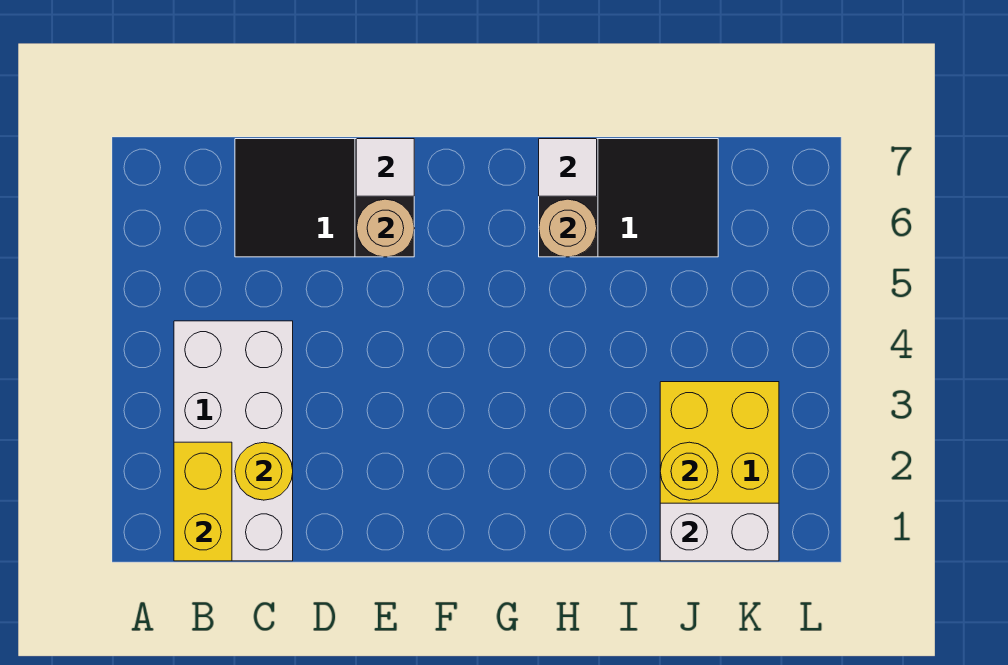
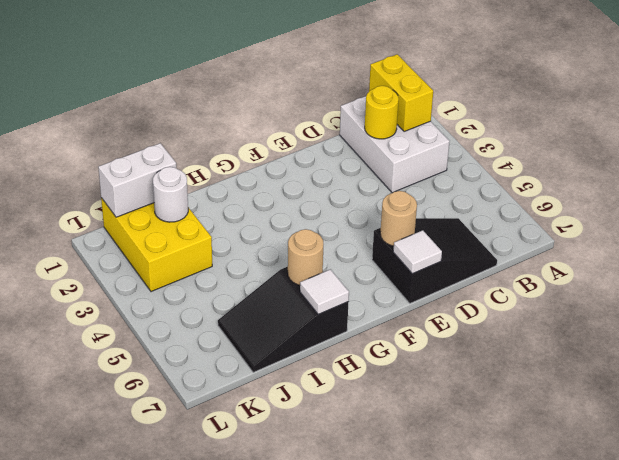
white 2x4 brick [174,321,293,561] -> white 2x3 brick [340,96,450,193]
yellow 1x1 round brick [660,442,718,500] -> white 1x1 round brick [153,167,188,222]

